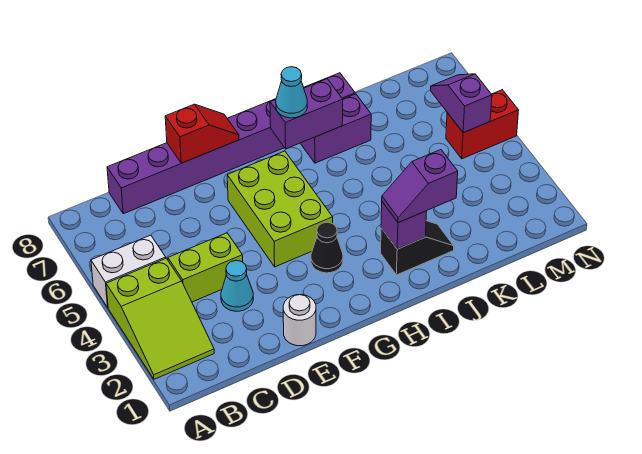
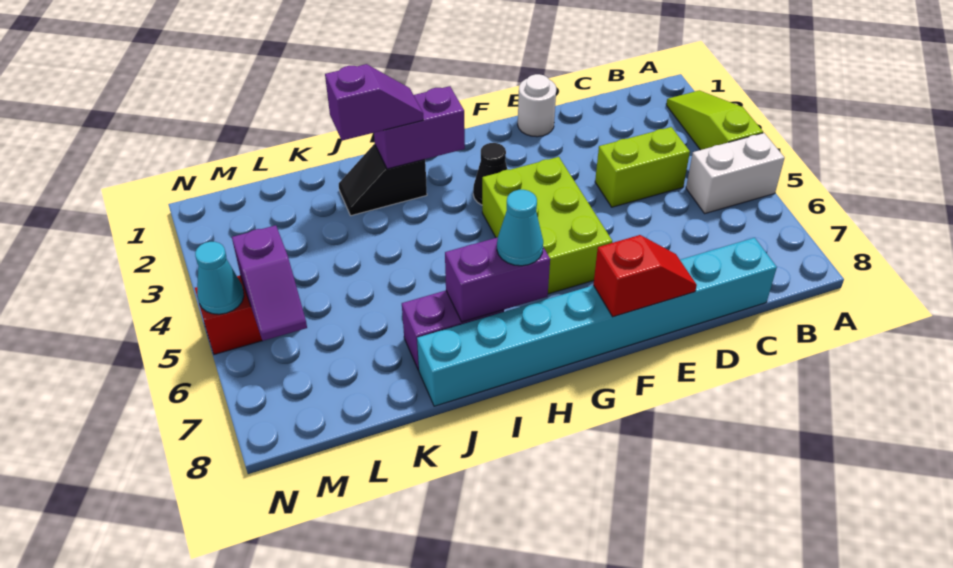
lime 2x3 slope [106,258,214,379] -> lime 1x3 slope [666,90,763,150]
purple 1x8 brick [107,73,355,214] -> cyan 1x8 brick [417,238,777,406]
cyan 1x1 cone [221,260,253,311] -> cyan 1x1 cone moved to [195,242,244,314]
red 1x2 slope [165,104,239,163] -> red 1x2 slope turned to [593,235,697,317]
purple 1x1 brick [381,202,427,249] -> purple 1x2 brick [374,86,465,169]

